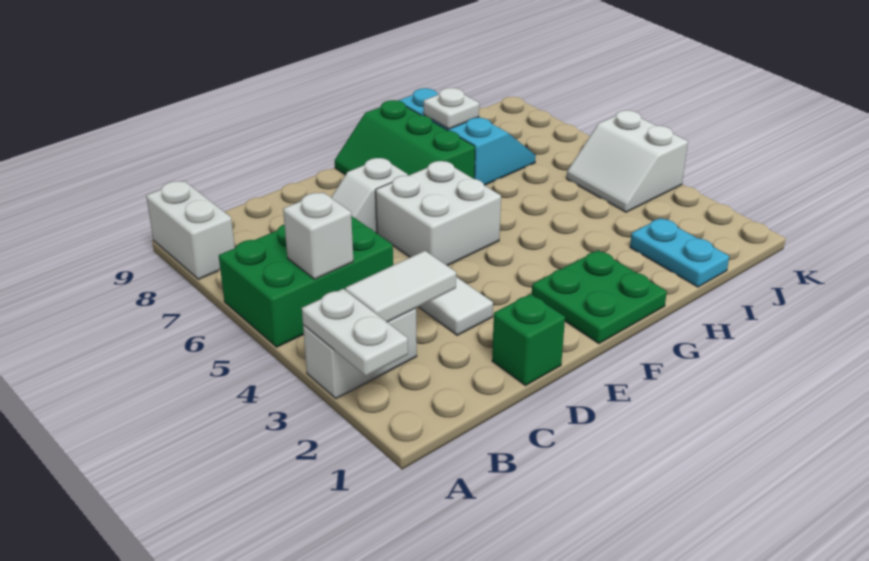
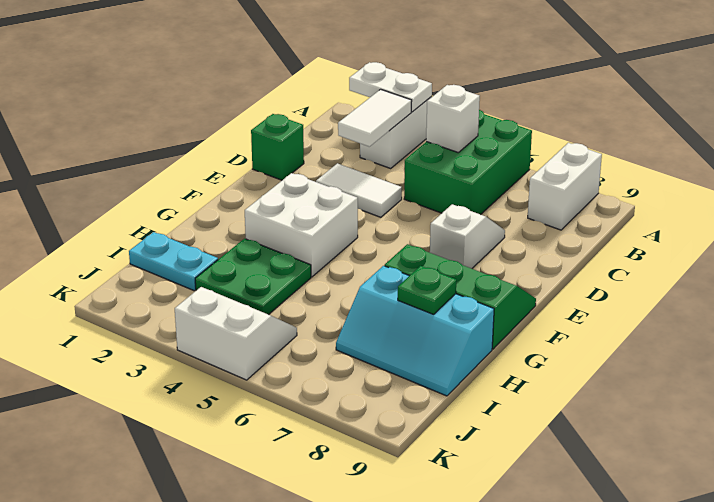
white 1x2 brick [146,181,235,279] -> white 1x2 brick turned to [528,143,602,230]
white 2x2 brick [376,161,501,266] -> white 2x2 brick moved to [245,173,358,277]
green 2x2 plate [532,250,667,344] -> green 2x2 plate moved to [195,239,311,315]
white 1x1 plate [424,88,479,129] -> green 1x1 plate [398,266,456,314]

